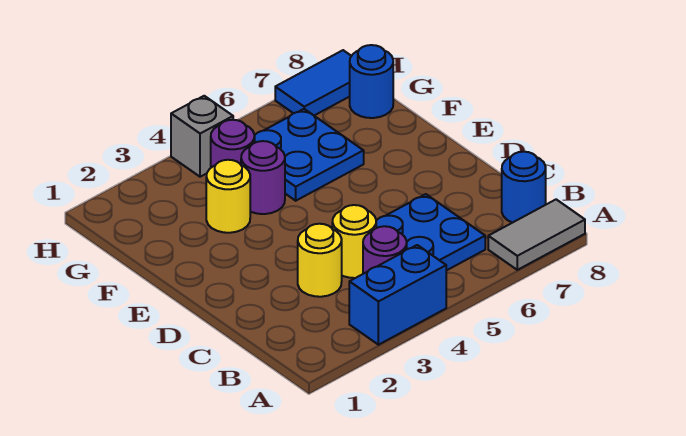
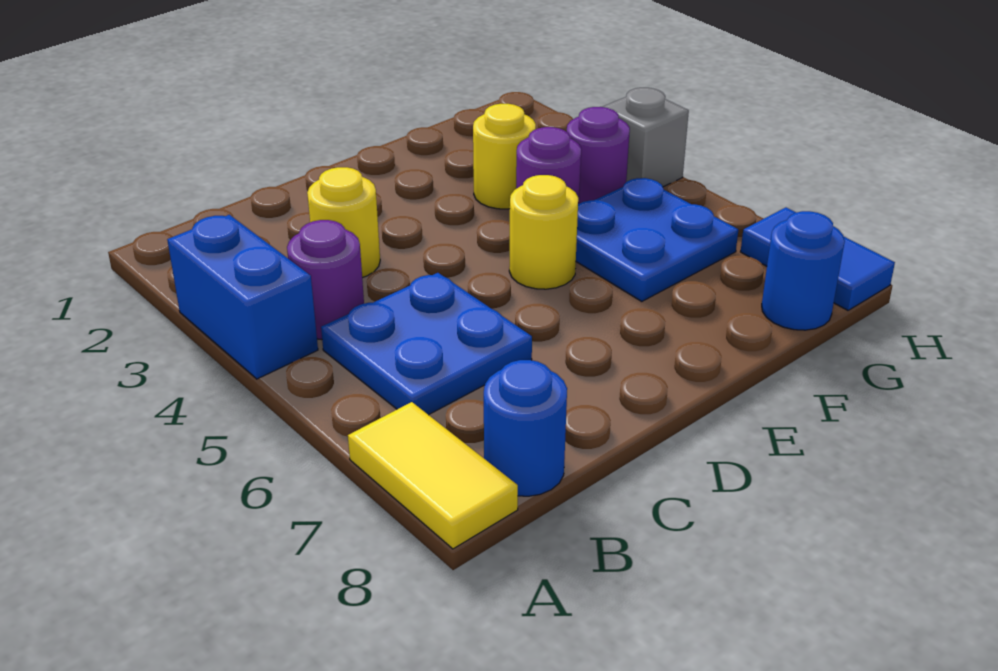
grey 1x2 tile [488,199,585,270] -> yellow 1x2 tile [348,402,518,549]
yellow 1x1 round brick [332,205,376,278] -> yellow 1x1 round brick moved to [509,175,578,289]

